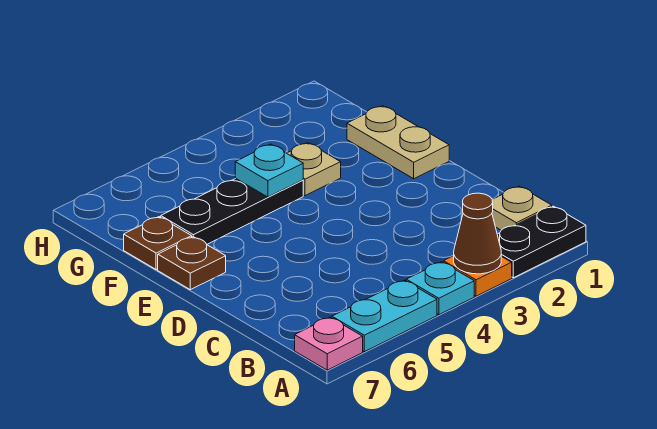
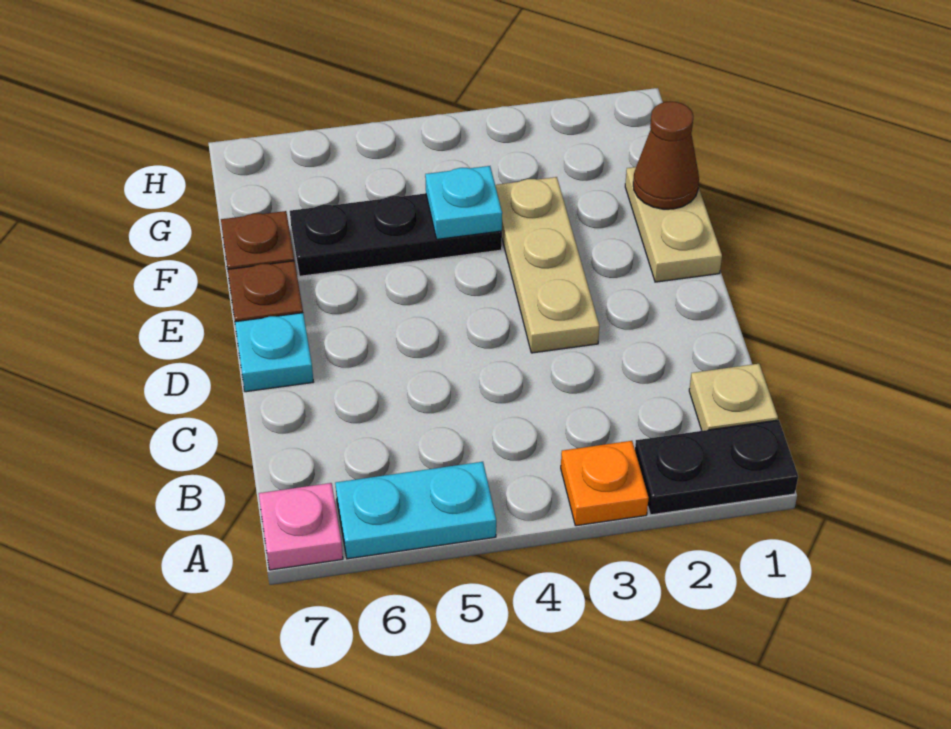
brown 1x1 cone [453,193,501,274] -> brown 1x1 cone moved to [633,102,699,209]
cyan 1x1 plate [406,262,474,315] -> cyan 1x1 plate moved to [235,313,313,392]
tan 1x1 plate [287,143,341,196] -> tan 1x3 plate [495,177,599,353]

